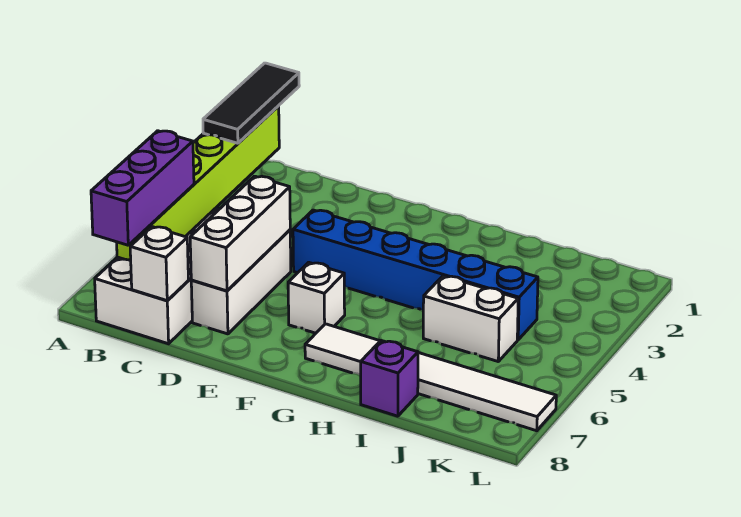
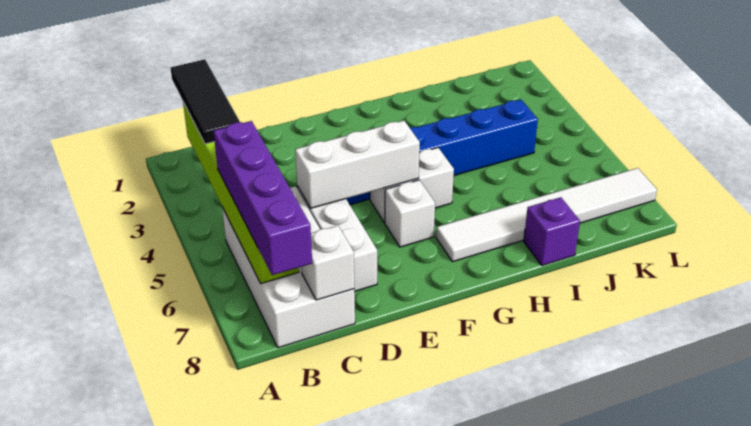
purple 1x3 brick [91,131,194,245] -> purple 1x4 brick [214,121,312,275]
white 1x3 brick [190,176,290,291] -> white 1x3 brick turned to [295,121,420,208]
white 1x2 brick [423,276,518,361] -> white 1x2 brick moved to [370,148,454,223]

